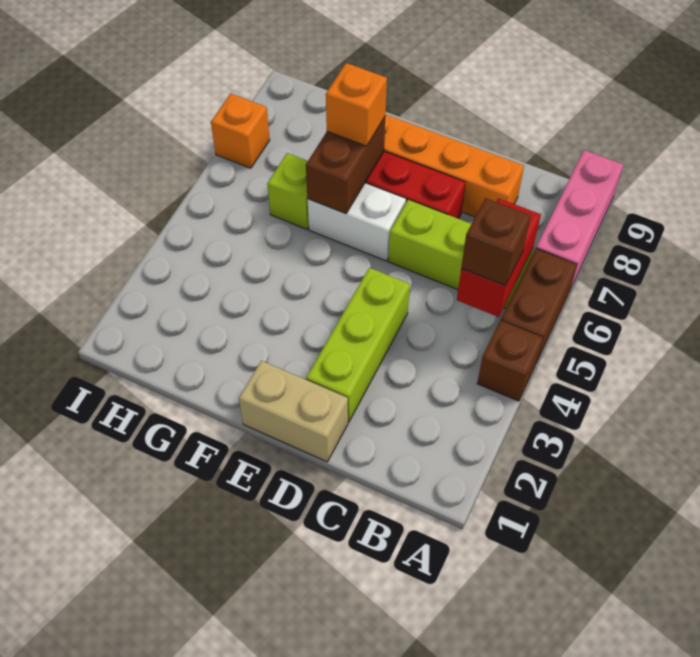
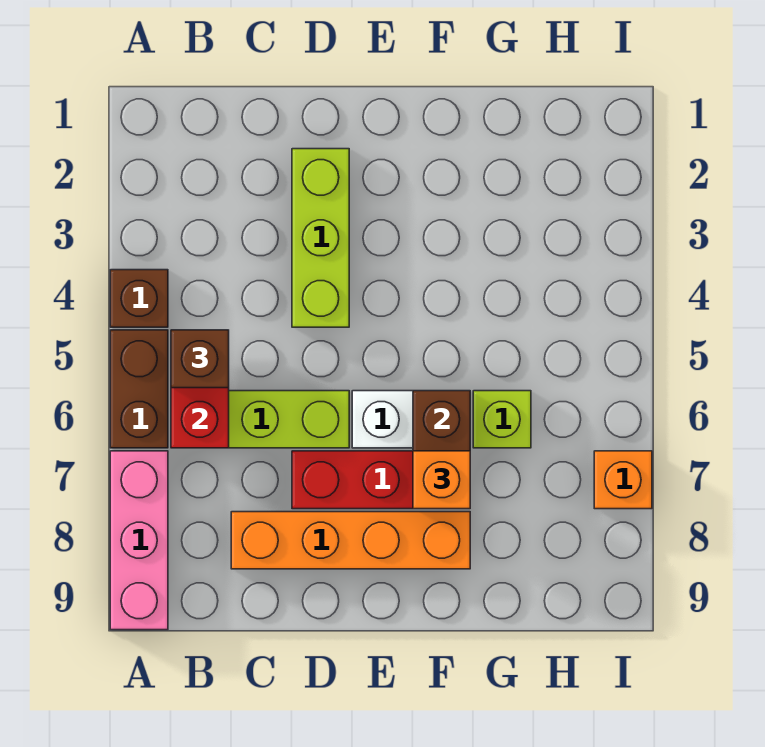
tan 1x2 brick [239,361,348,462] -> none

